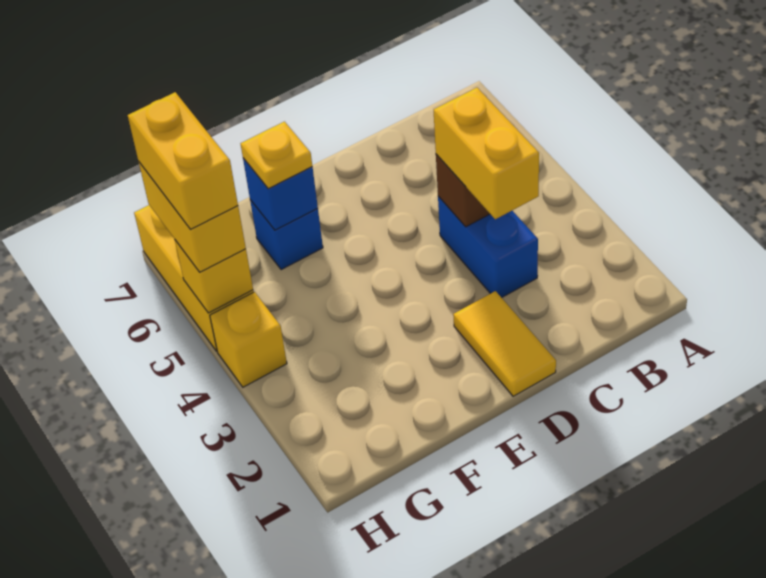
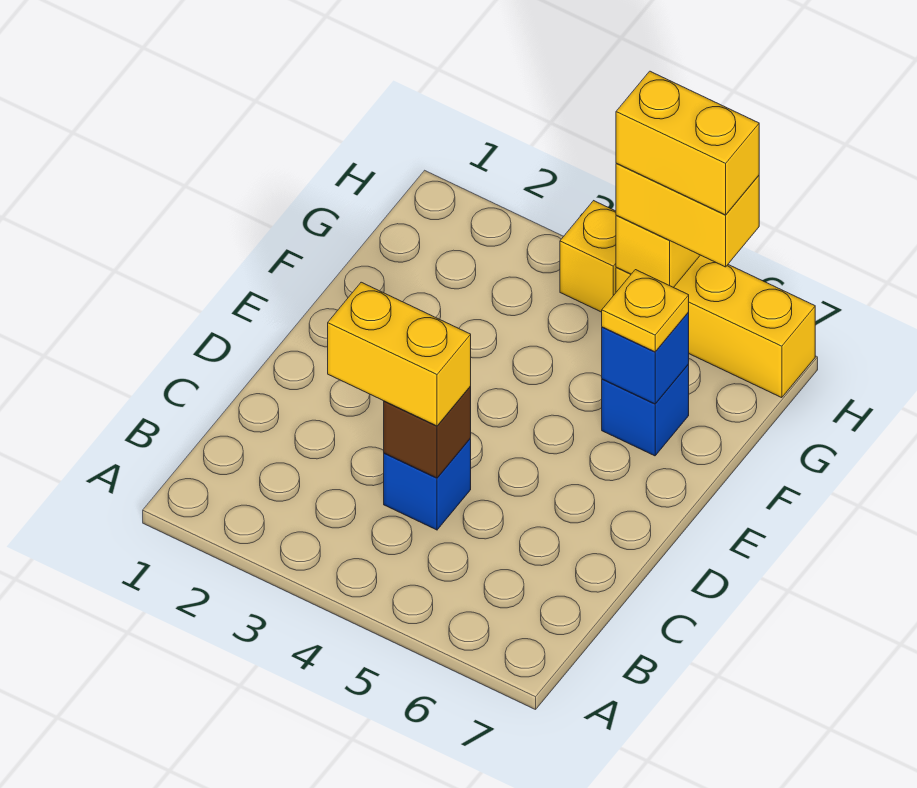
blue 1x2 brick [438,196,538,298] -> blue 1x1 brick [384,439,471,530]
yellow 1x2 tile [453,291,556,396] -> none

